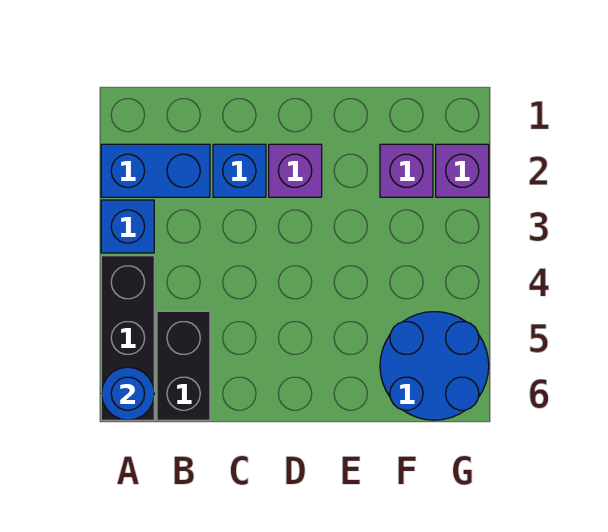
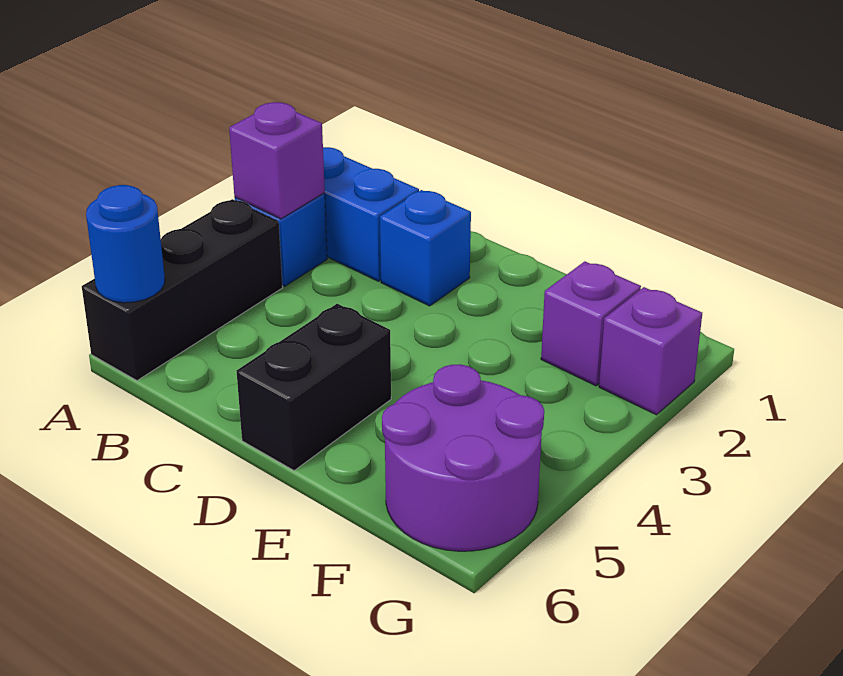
black 1x2 brick [157,311,210,420] -> black 1x2 brick moved to [237,304,391,471]
purple 1x1 brick [269,144,322,197] -> purple 1x1 brick moved to [229,102,325,219]
blue 2x2 round brick [380,312,489,420] -> purple 2x2 round brick [382,364,544,551]

